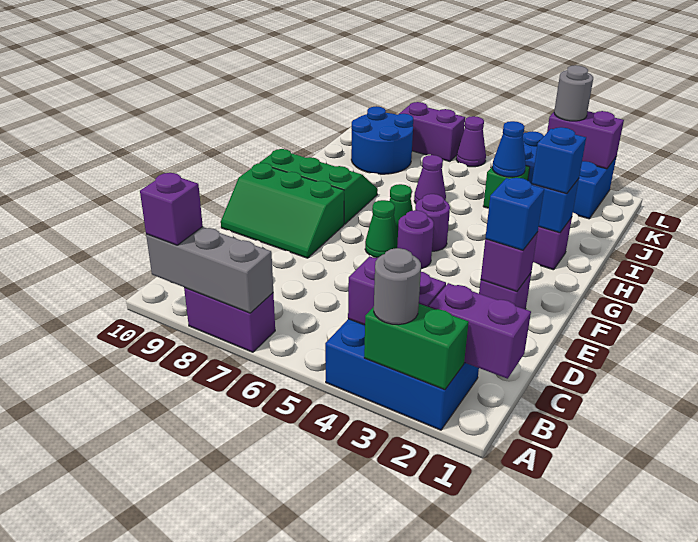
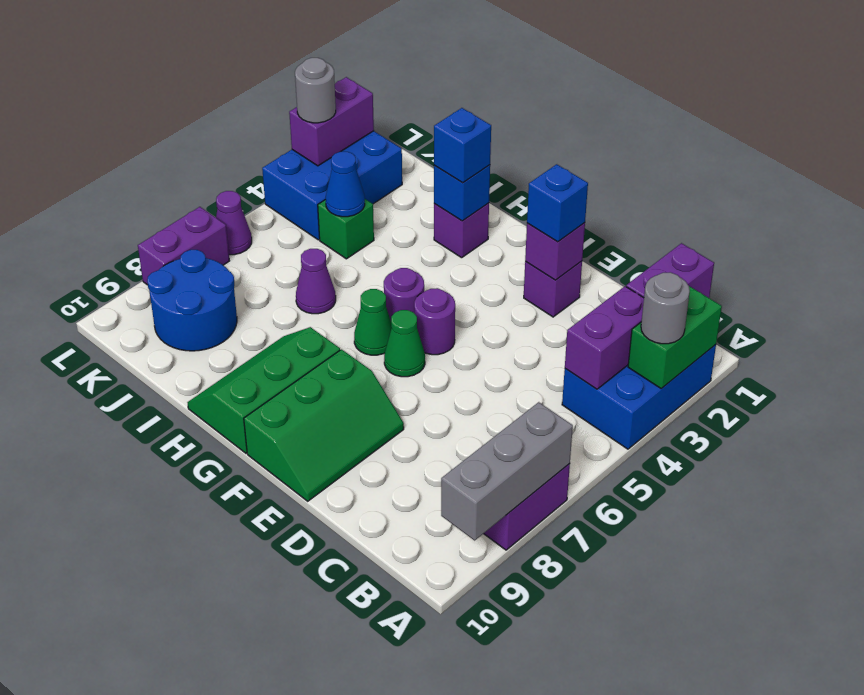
purple 1x1 brick [140,173,203,245] -> none

